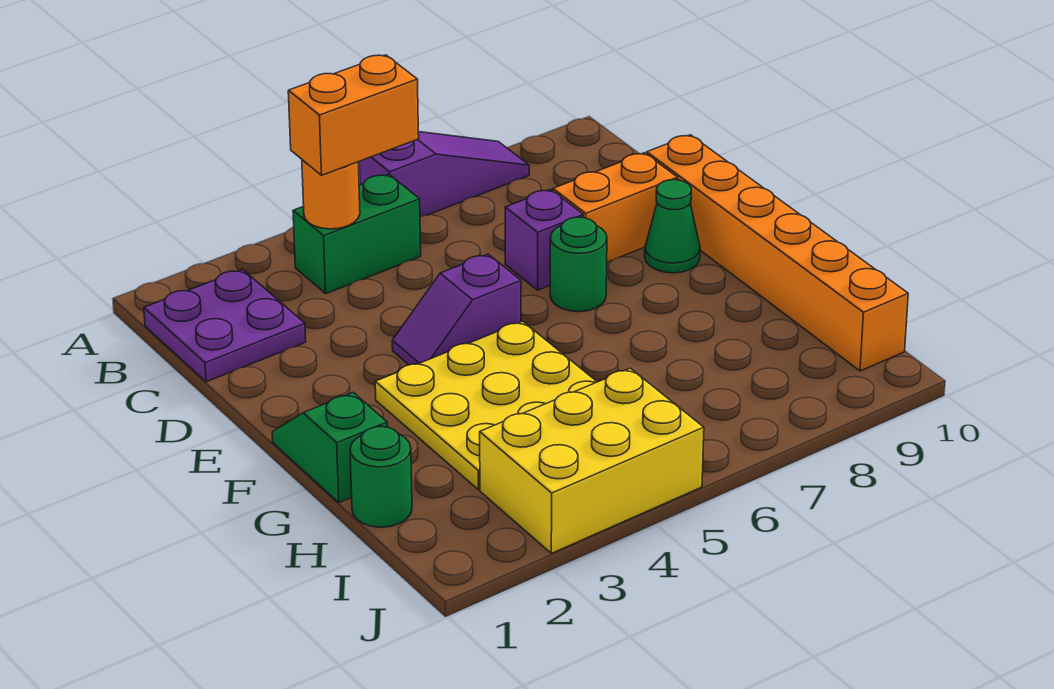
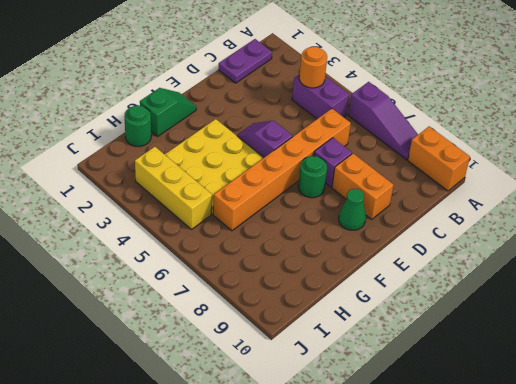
purple 2x2 plate [144,269,306,382] -> purple 1x2 plate [218,39,272,83]
green 1x2 brick [293,174,421,293] -> purple 1x2 brick [292,74,349,119]
orange 1x2 brick [288,55,419,175] -> orange 1x2 brick moved to [408,126,470,191]
orange 1x6 brick [647,135,908,371] -> orange 1x6 brick moved to [213,109,351,231]
yellow 2x3 brick [480,368,704,553] -> yellow 1x3 brick [135,147,212,229]

